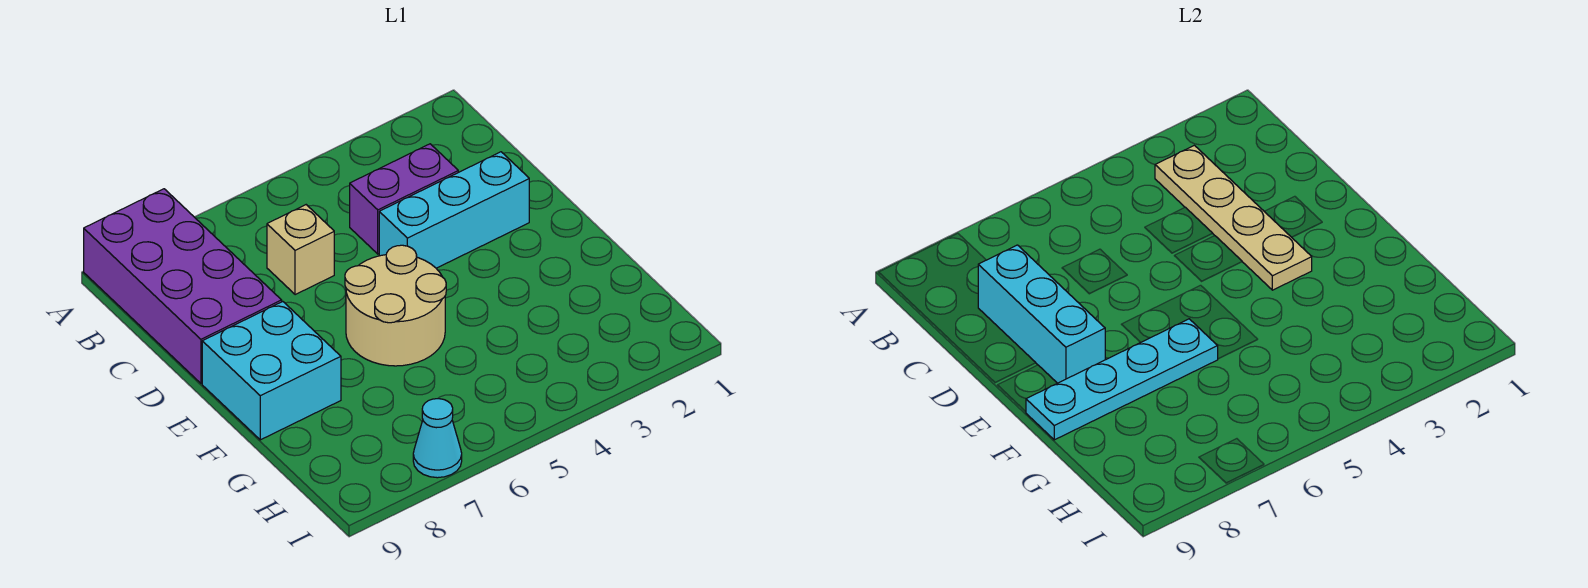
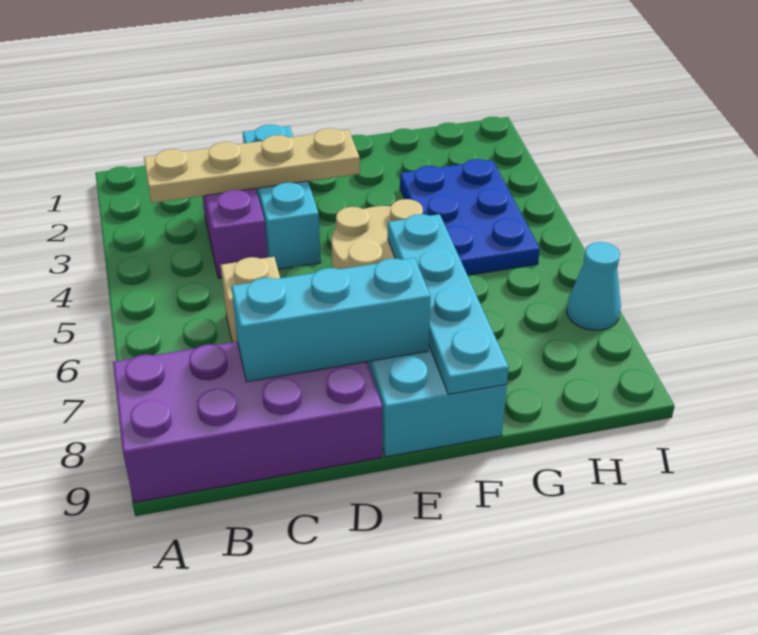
none -> blue 2x3 plate [400,159,540,275]

